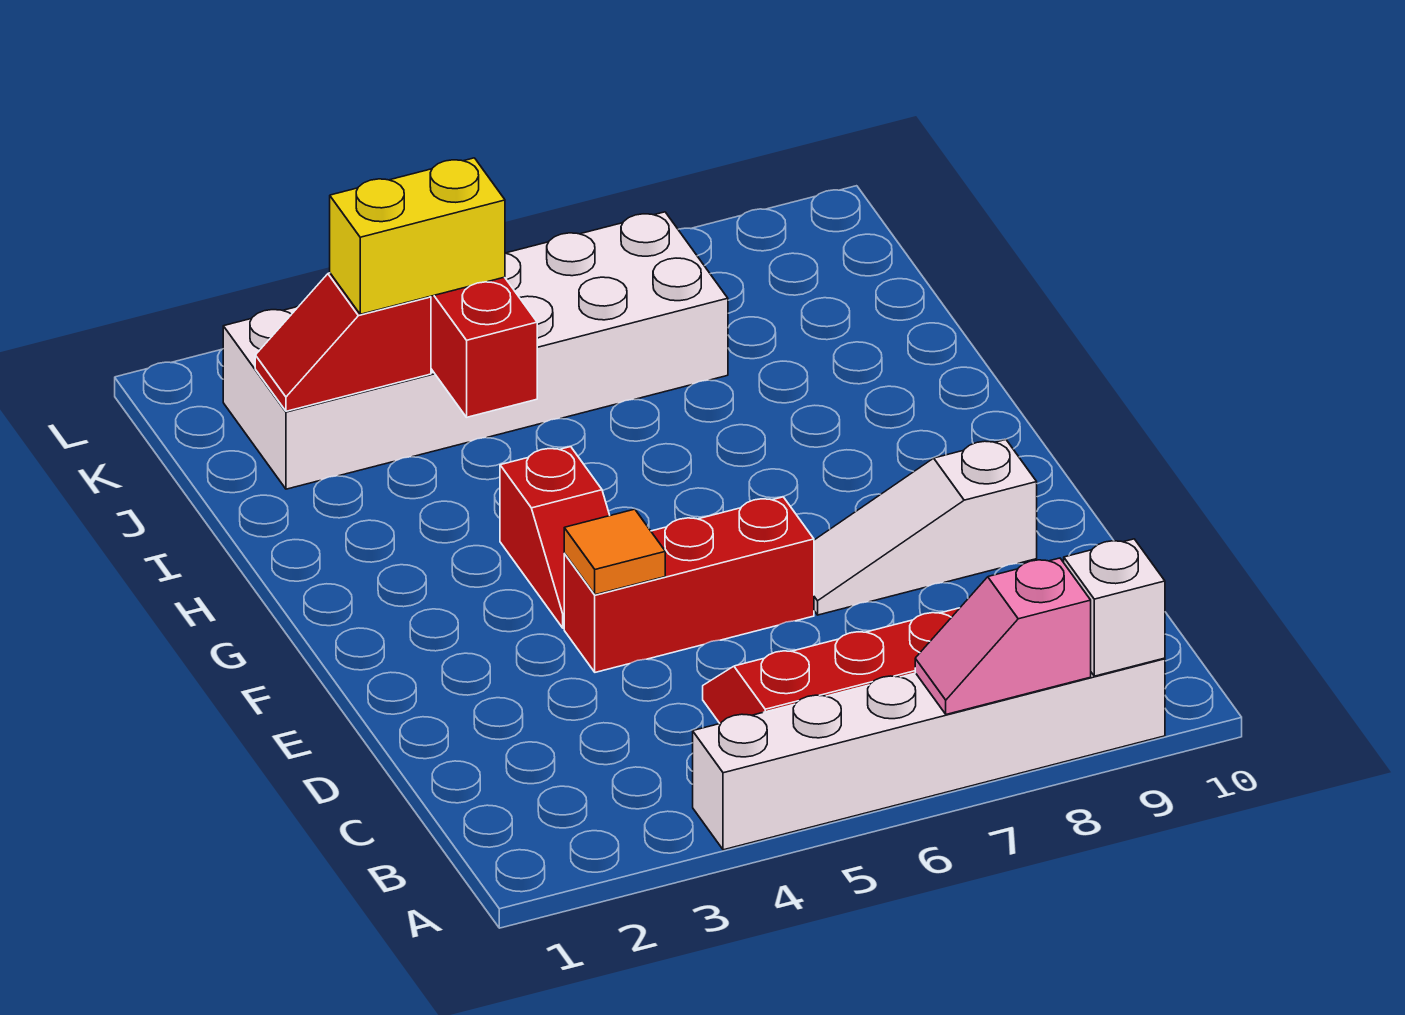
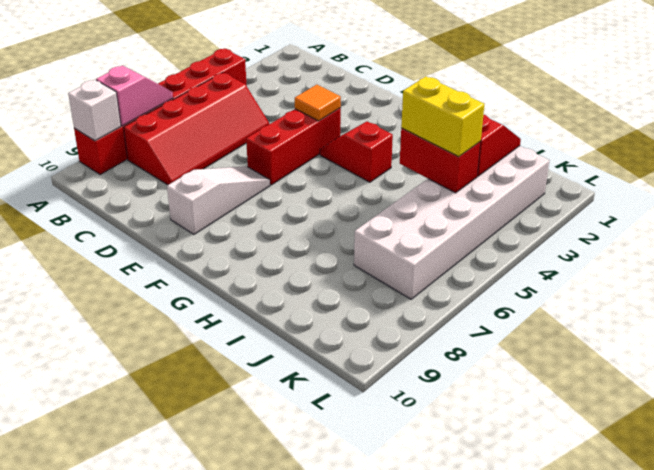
white 1x6 brick [693,658,1165,850] -> red 1x6 brick [74,49,247,175]
yellow 1x2 brick [330,158,505,314] -> yellow 1x2 brick turned to [401,76,484,157]

